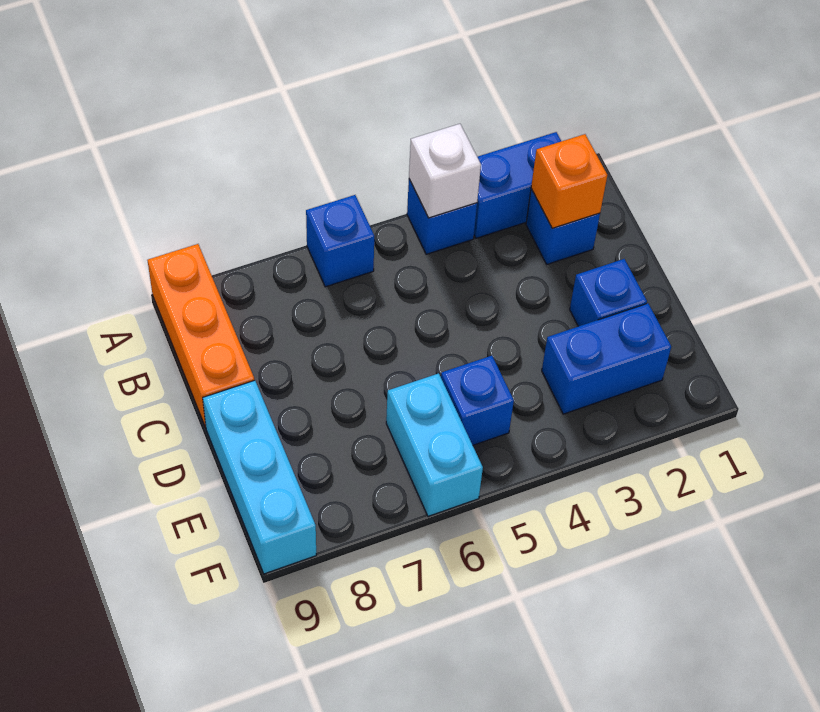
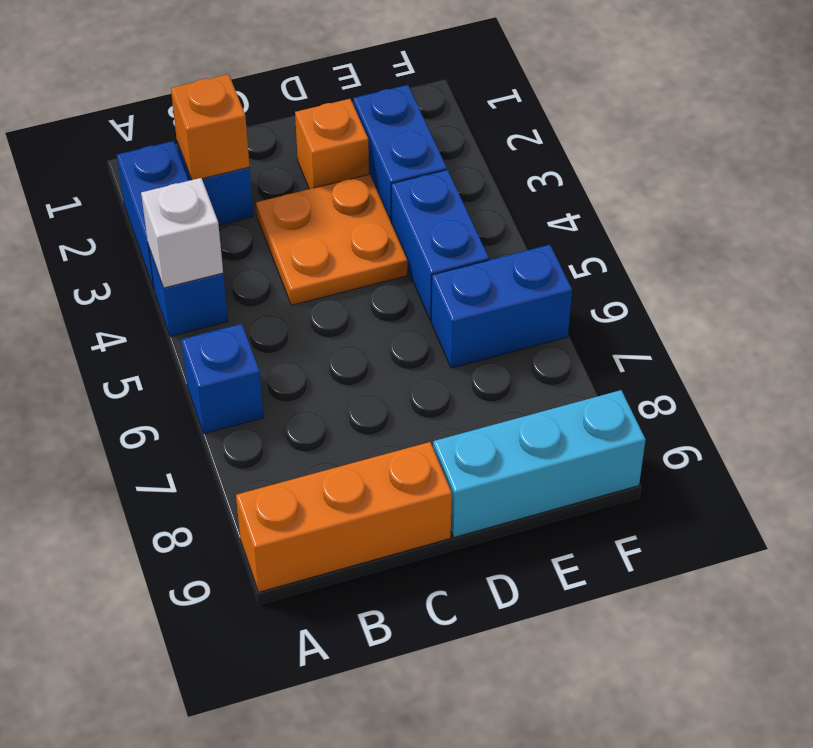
none -> orange 2x2 plate [256,174,407,305]
blue 1x1 brick [570,259,647,326] -> orange 1x1 brick [295,99,369,189]
blue 1x1 brick [441,356,514,445] -> blue 1x2 brick [391,170,489,321]
cyan 1x2 brick [386,373,483,516] -> blue 1x2 brick [431,245,572,368]

